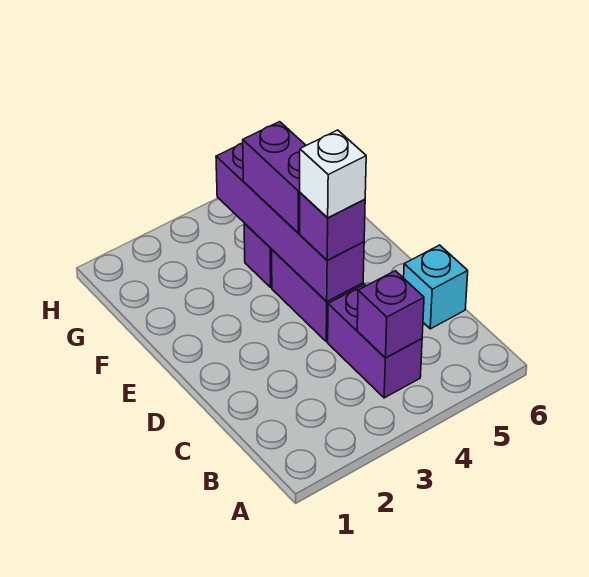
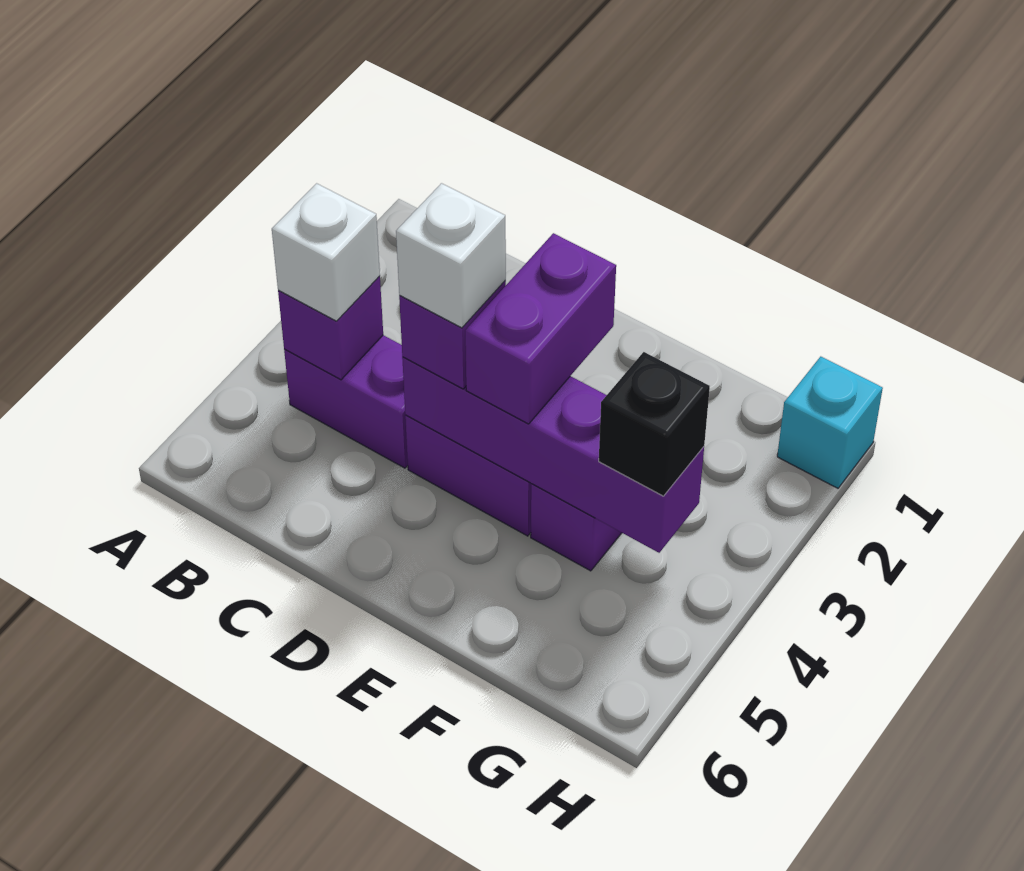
none -> white 1x1 brick [272,183,380,321]
cyan 1x1 brick [404,245,468,329] -> cyan 1x1 brick moved to [777,357,883,488]
purple 1x2 brick [243,122,306,233] -> purple 1x2 brick turned to [465,233,616,424]
none -> black 1x1 brick [599,352,710,496]

